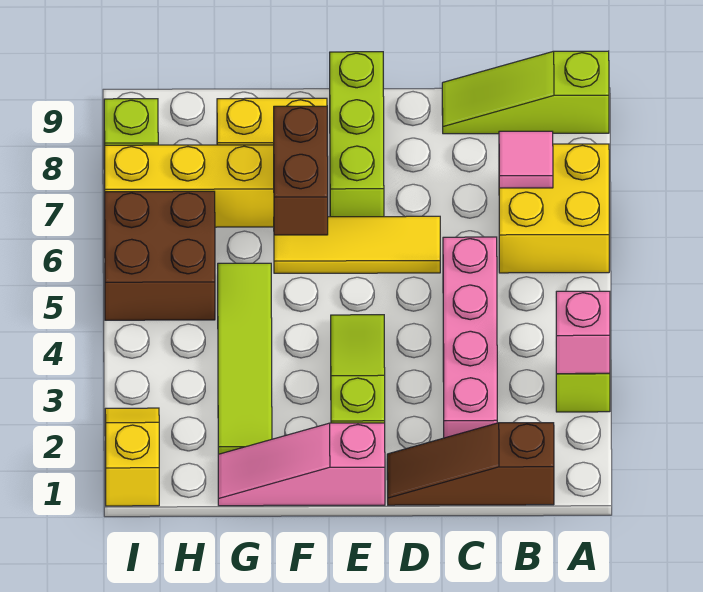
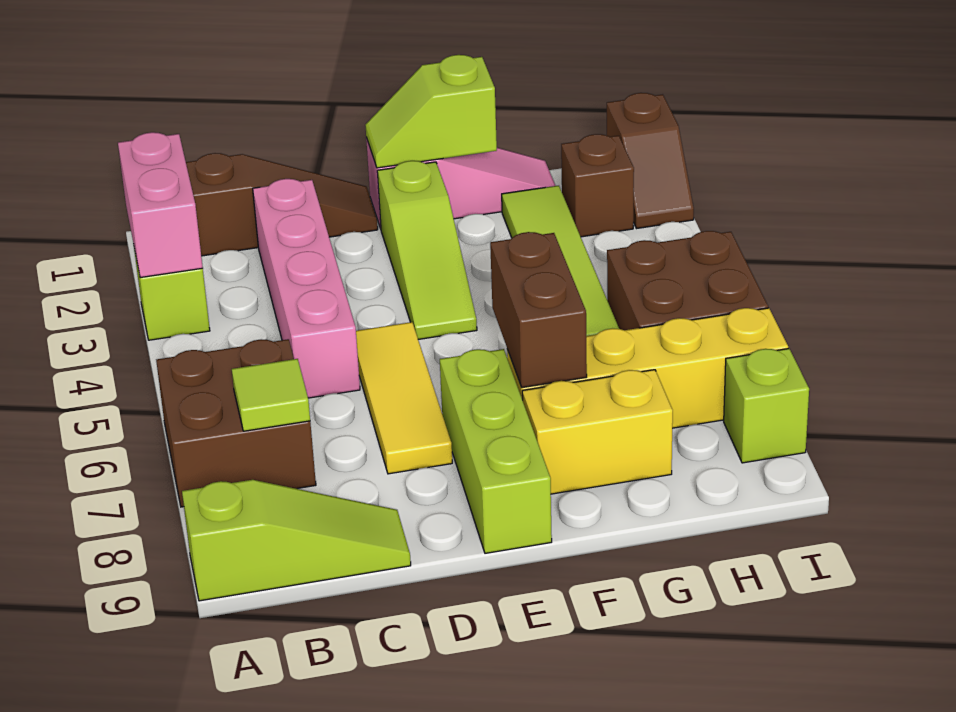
pink 1x1 brick [556,291,610,374] -> pink 1x2 brick [118,132,203,278]
yellow 2x2 brick [499,144,609,273] -> brown 2x2 brick [156,339,316,507]
pink 1x1 tile [499,131,553,188] -> lime 1x1 tile [232,359,310,431]
yellow 1x3 tile [274,216,440,273] -> yellow 1x3 tile turned to [356,322,452,474]
none -> lime 1x2 slope [365,55,497,168]
none -> brown 1x1 brick [561,134,634,237]
yellow 1x2 slope [105,408,159,506] -> brown 1x2 slope [607,93,694,229]

